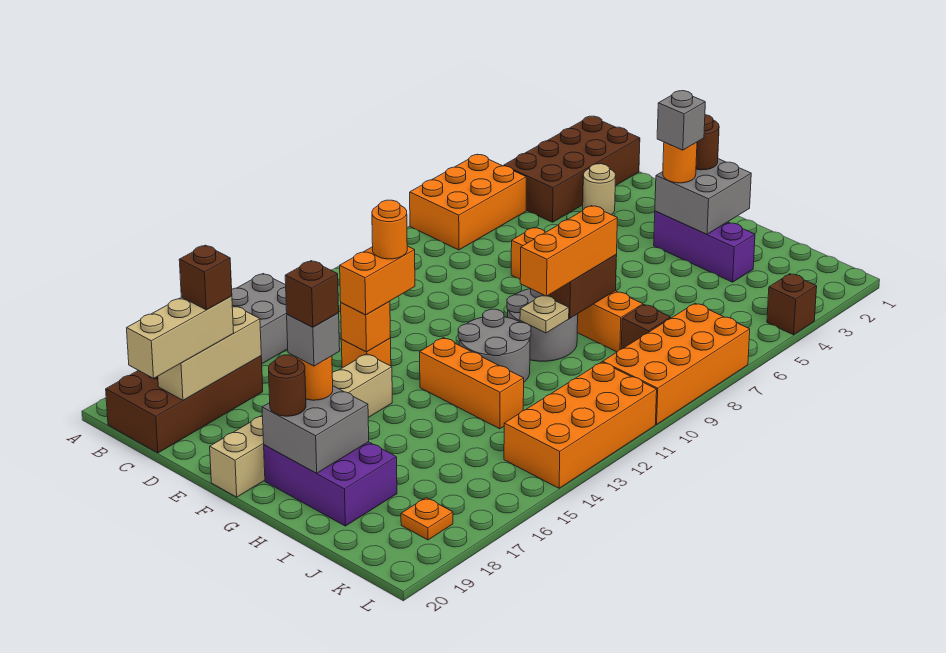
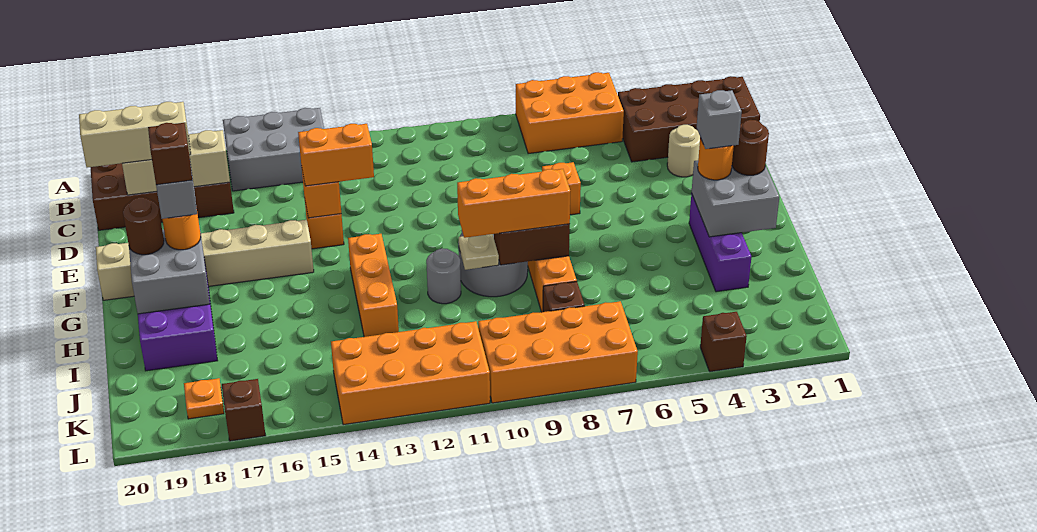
brown 1x1 brick [179,245,232,310] -> brown 1x1 brick moved to [222,379,266,441]
orange 1x1 round brick [372,200,407,259] -> none
grey 2x2 round brick [458,309,531,382] -> grey 1x1 round brick [426,248,461,304]

